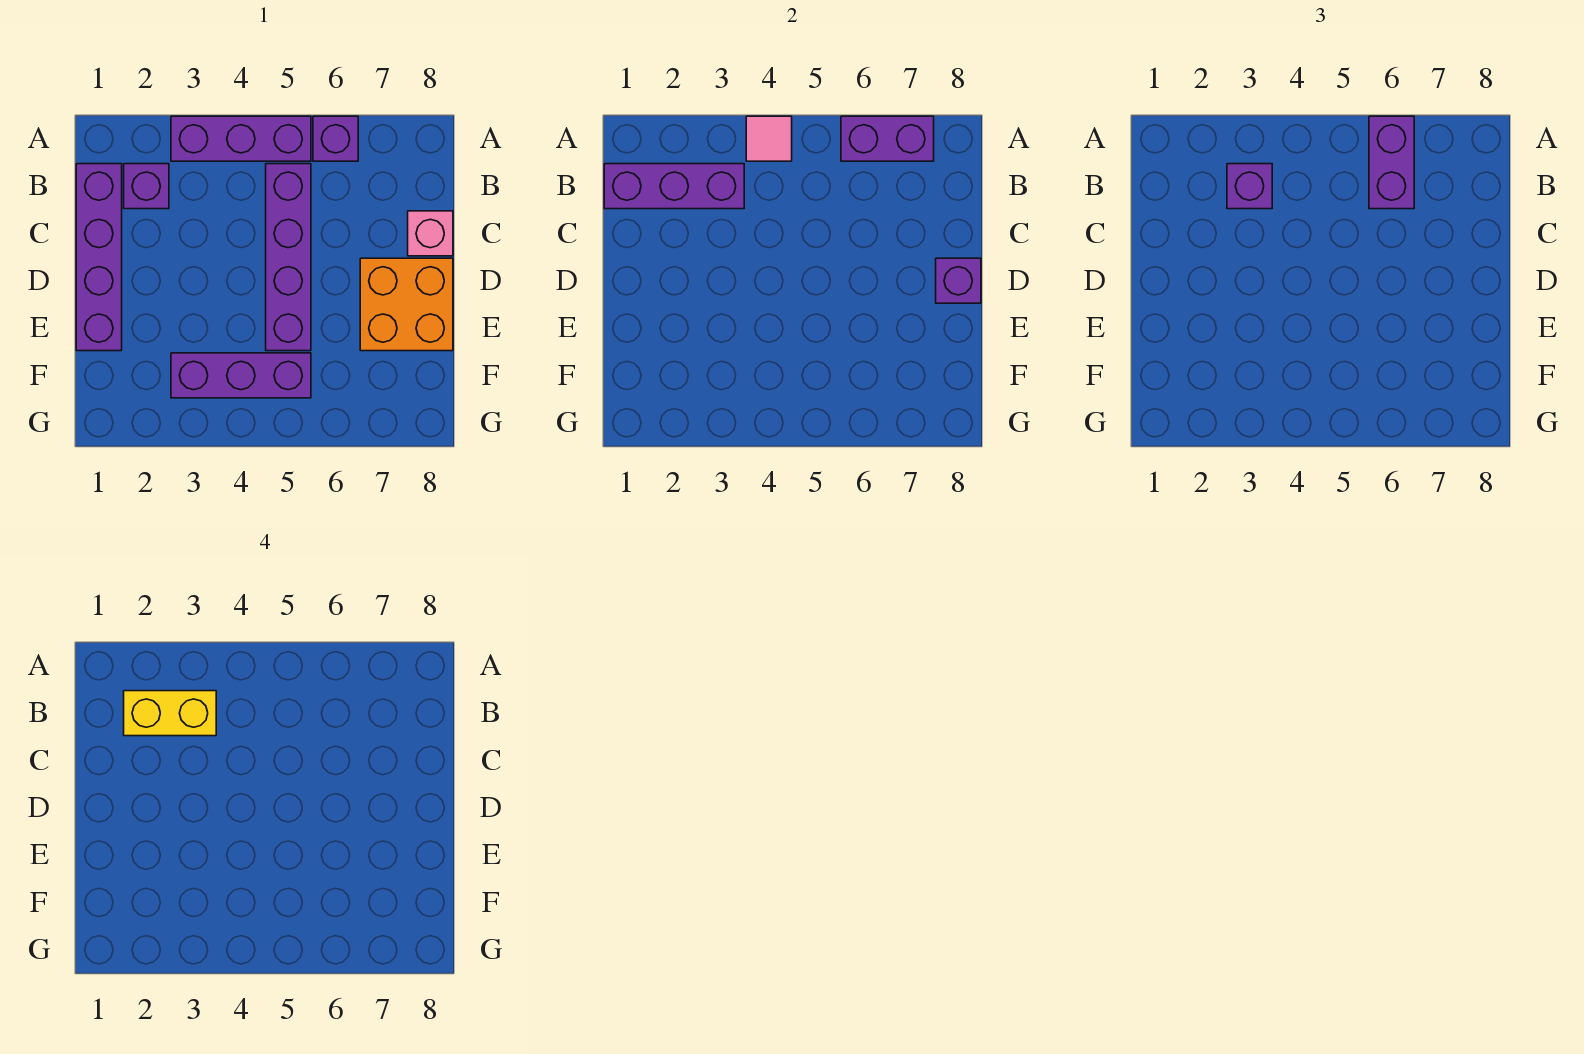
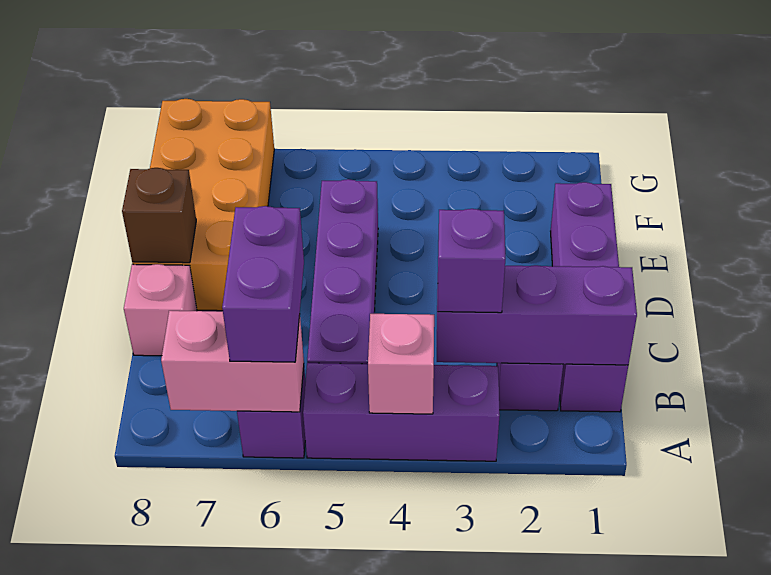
pink 1x1 tile [746,116,792,161] -> pink 1x1 brick [368,314,434,414]
purple 1x2 brick [841,116,934,161] -> pink 1x2 brick [161,311,304,412]
yellow 1x2 brick [124,691,216,736] -> none
orange 2x2 brick [360,258,453,351] -> orange 2x4 brick [132,99,274,311]
purple 1x1 brick [936,258,981,303] -> brown 1x1 brick [122,168,196,263]
purple 1x3 brick [171,353,311,398] -> none

